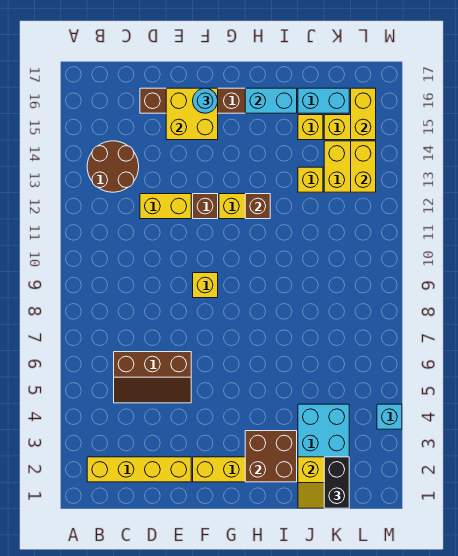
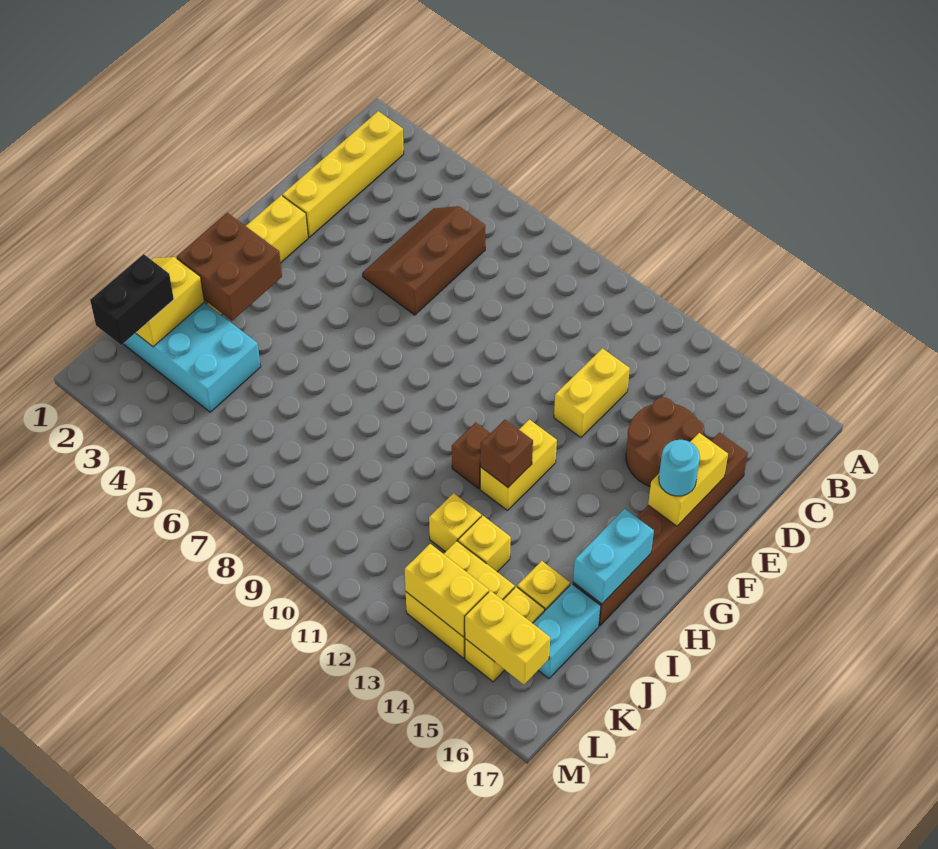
brown 2x2 round brick [87,141,139,192] -> brown 2x2 round brick moved to [626,398,704,486]
yellow 2x2 brick [166,88,218,140] -> yellow 1x2 brick [648,433,728,526]
yellow 1x1 brick [193,273,218,298] -> yellow 1x1 brick moved to [429,493,481,552]
brown 1x1 brick [193,194,218,219] -> brown 1x1 brick moved to [452,422,490,489]
black 1x2 brick [324,457,349,508] -> black 1x2 brick turned to [90,254,174,345]
cyan 1x1 brick [377,404,402,429] -> none

